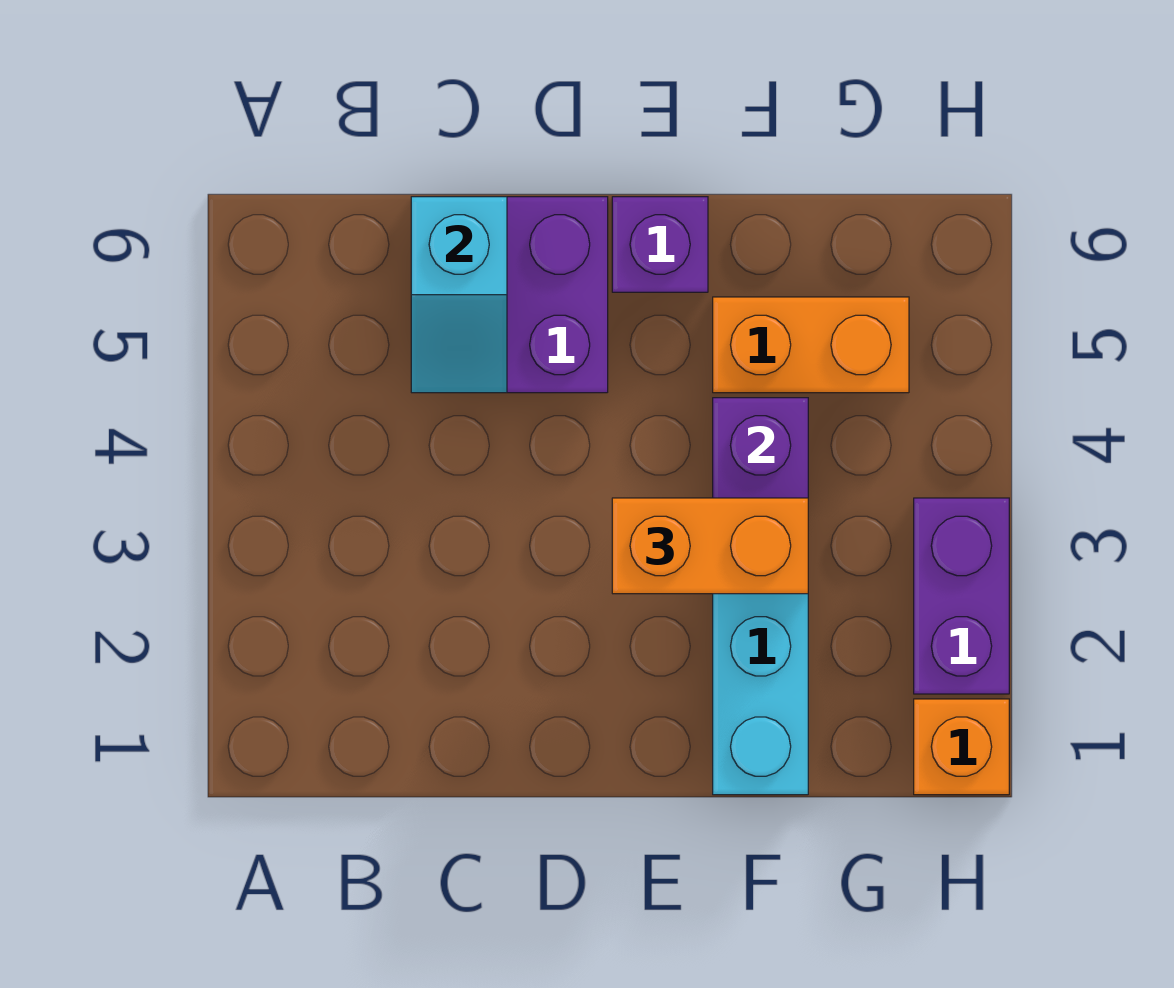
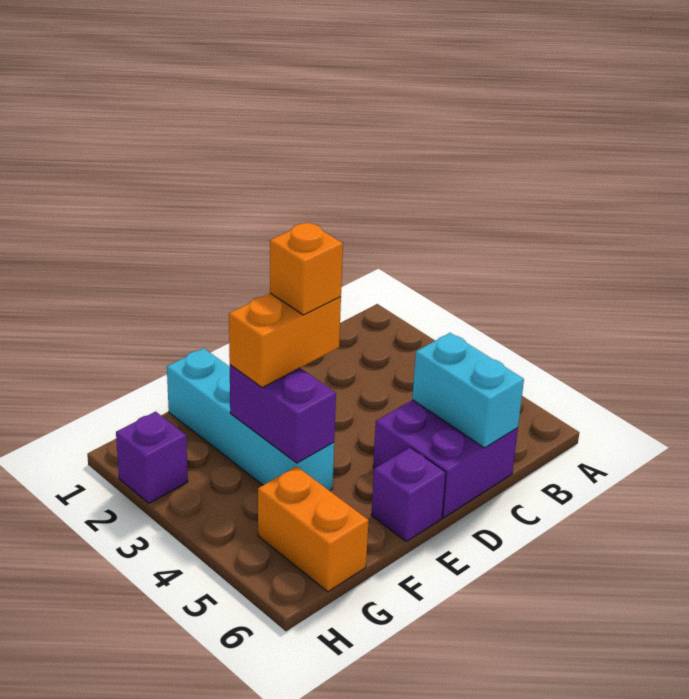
cyan 1x2 slope [411,197,507,393] -> cyan 1x2 brick [412,333,524,448]
orange 1x2 brick [713,297,909,393] -> orange 1x2 brick turned to [258,466,369,592]
orange 1x1 brick [914,699,1009,795] -> orange 1x1 brick moved to [270,222,343,315]
purple 1x2 brick [914,498,1009,694] -> purple 1x1 brick [116,412,188,503]

